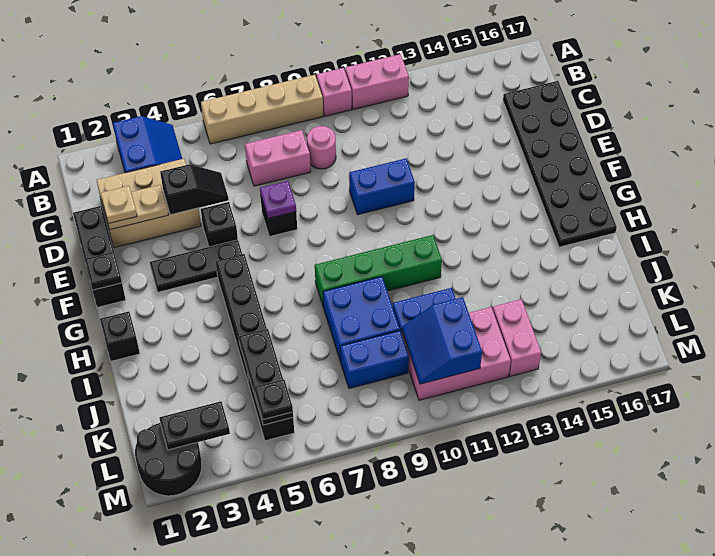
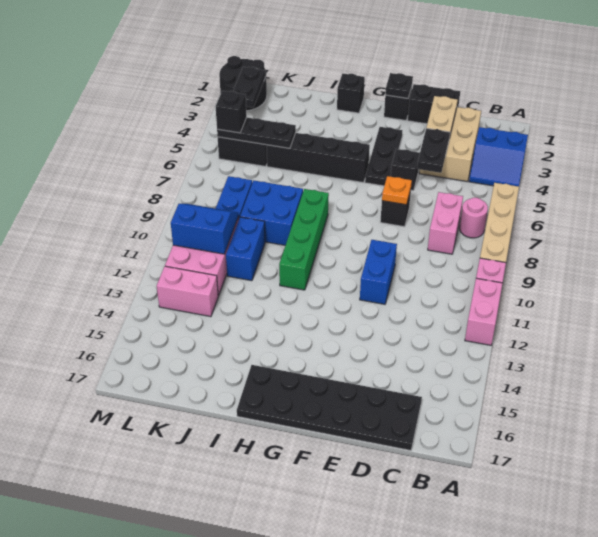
pink 1x1 round brick [307,126,336,169] -> pink 1x1 round brick moved to [460,198,488,238]
tan 1x1 plate [100,186,137,224] -> none
black 1x2 slope [160,164,229,215] -> black 1x2 plate [417,128,450,173]
purple 1x1 plate [260,181,296,218] -> orange 1x1 plate [382,176,412,205]
black 1x1 plate [254,379,293,420] -> black 1x1 brick [216,91,247,133]

